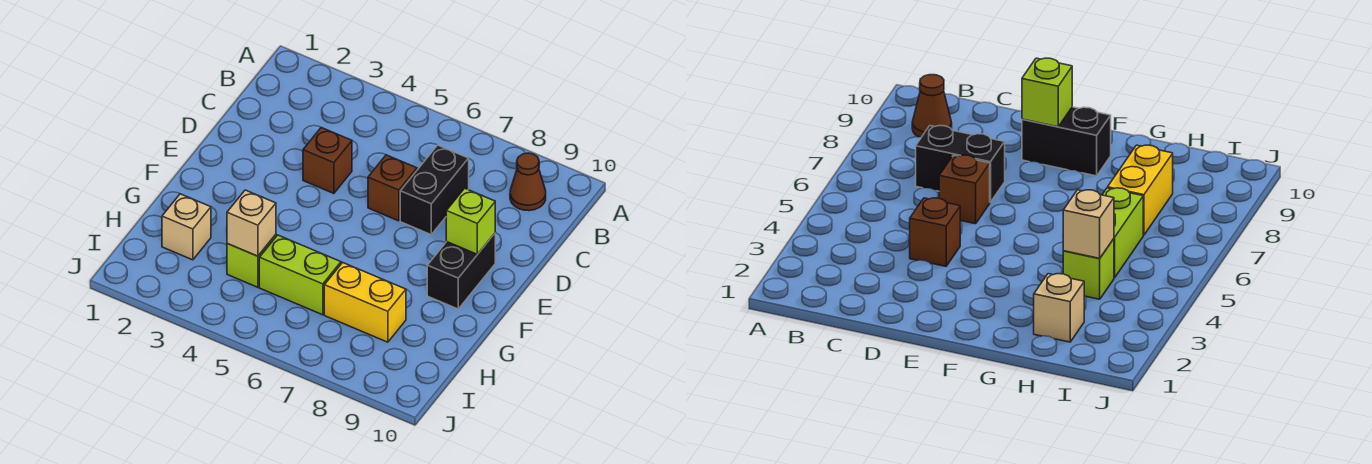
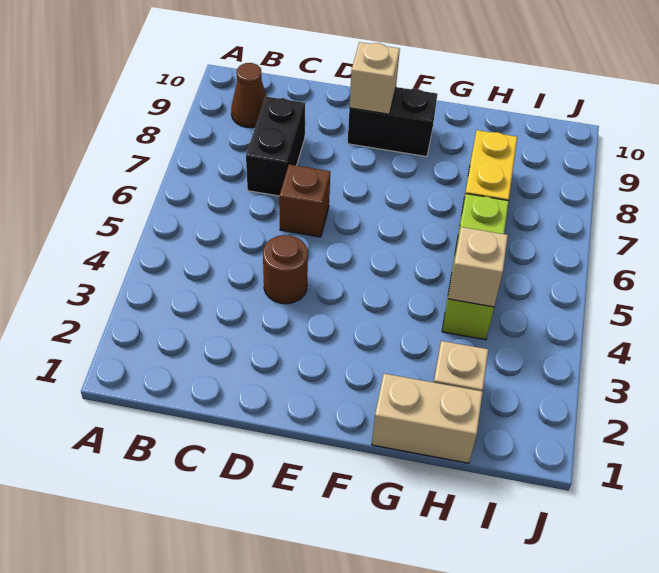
black 1x2 brick [400,145,469,234] -> black 1x2 brick turned to [246,97,305,196]
brown 1x1 brick [303,128,352,194] -> brown 1x1 round brick [263,235,308,304]
lime 1x1 brick [446,188,495,254] -> tan 1x1 brick [349,42,400,114]
none -> tan 1x2 brick [372,374,483,463]

